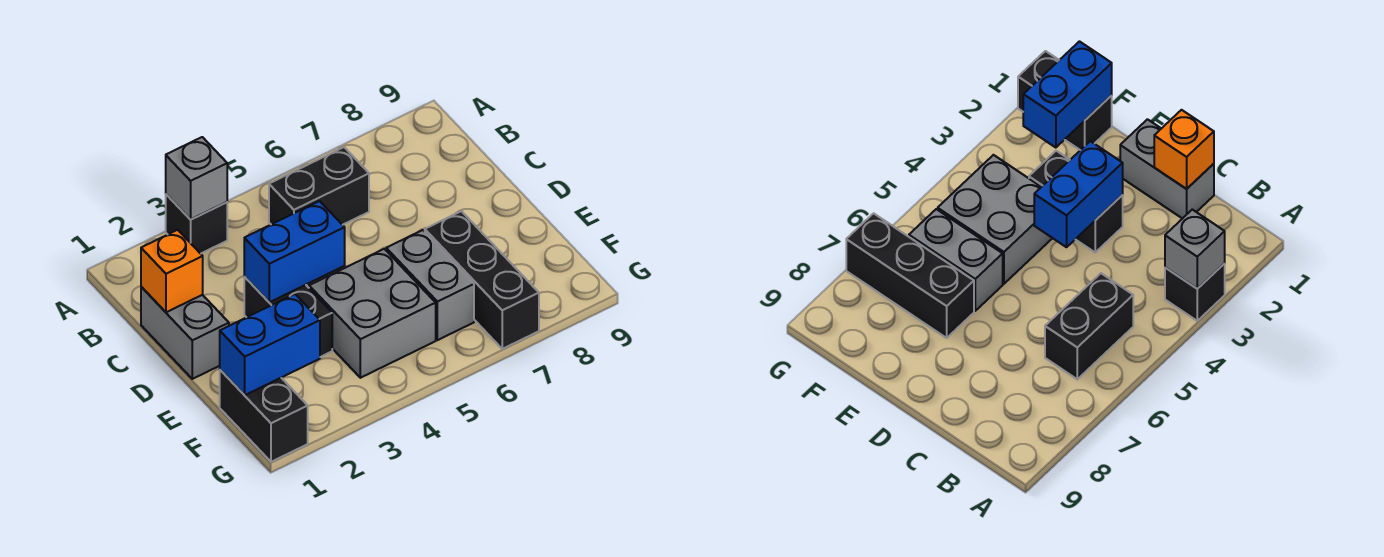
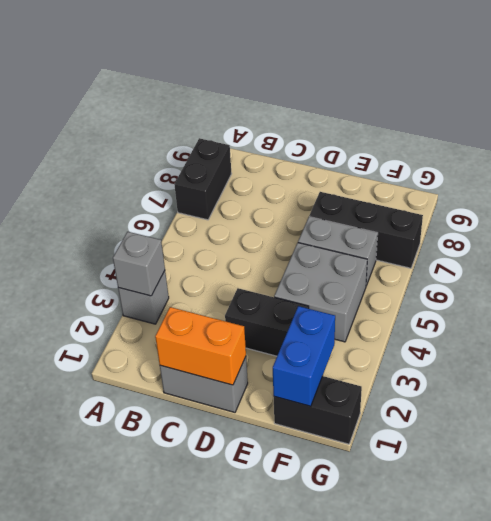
black 1x1 brick [166,194,227,254] -> grey 1x1 brick [118,271,169,324]
black 1x2 brick [269,147,369,225] -> black 1x2 brick moved to [174,138,232,220]
orange 1x1 brick [141,230,203,312] -> orange 1x2 brick [155,307,246,385]
blue 1x2 brick [244,201,345,302] -> none

